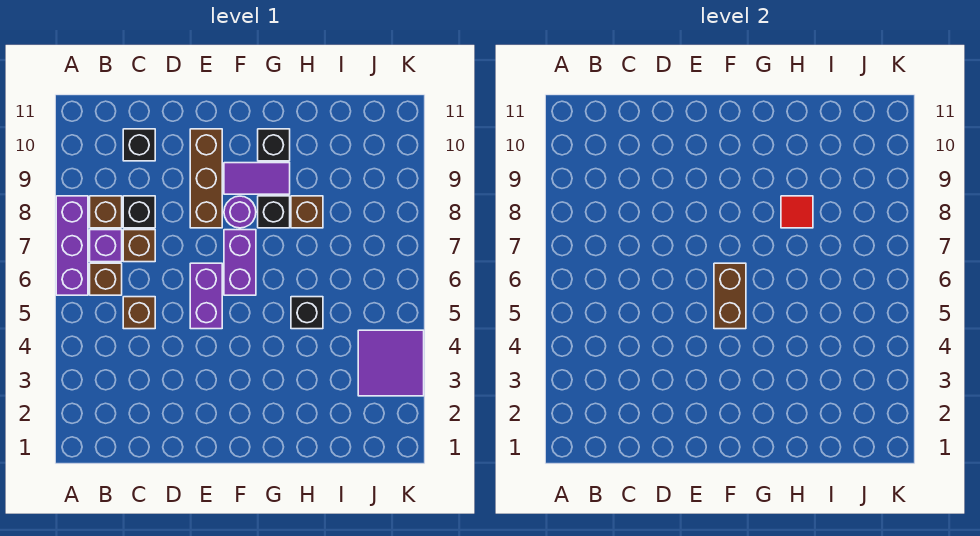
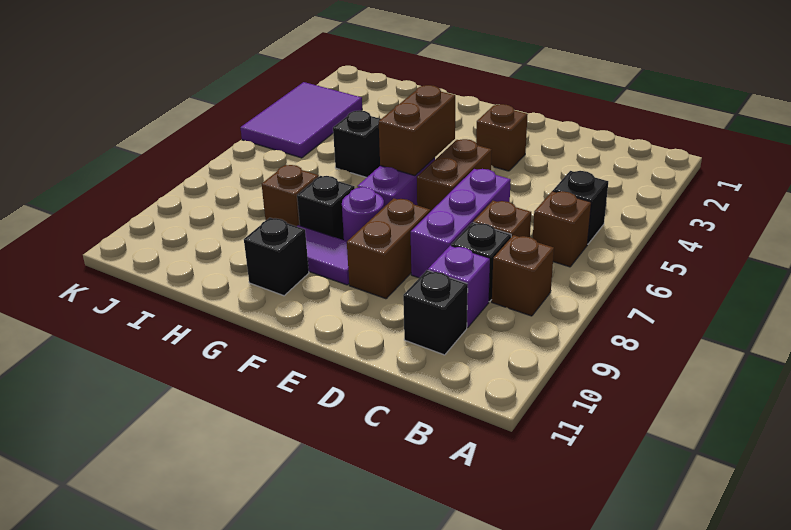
purple 1x3 brick [56,196,88,295] -> purple 1x3 brick moved to [411,169,511,278]
none -> black 1x1 brick [553,171,608,244]
purple 1x1 brick [90,230,122,262] -> purple 1x1 brick moved to [428,246,490,328]
brown 1x1 brick [123,297,155,329] -> brown 1x1 brick moved to [476,104,528,171]
purple 1x2 brick [190,263,222,329] -> brown 1x2 brick [417,139,492,212]
brown 1x3 brick [190,129,222,228] -> brown 1x2 brick [347,198,430,299]
red 1x1 tile [781,196,813,228] -> none
purple 2x2 tile [358,330,424,396] -> purple 2x3 tile [240,82,362,158]

